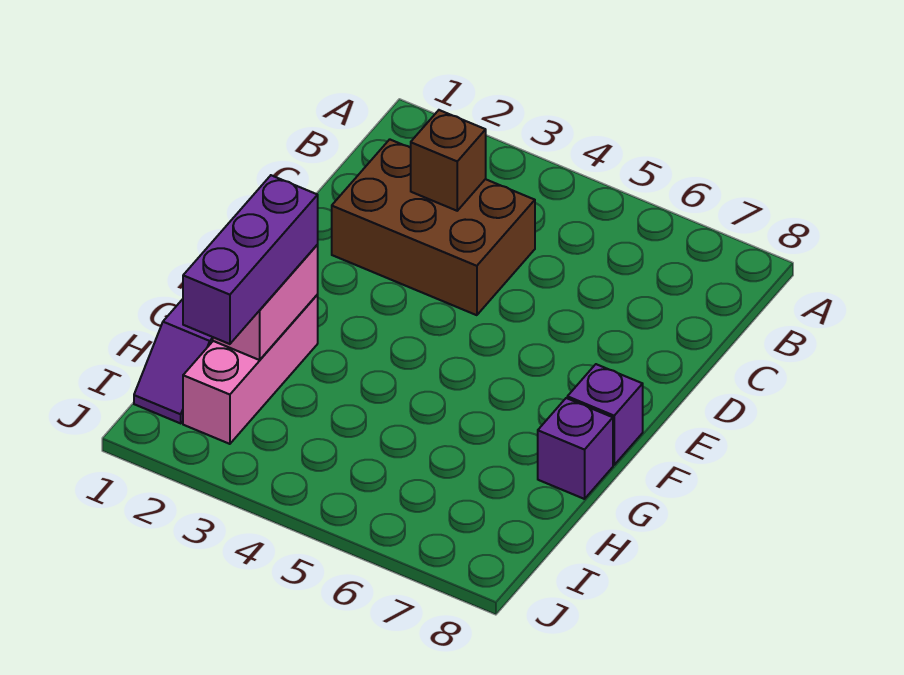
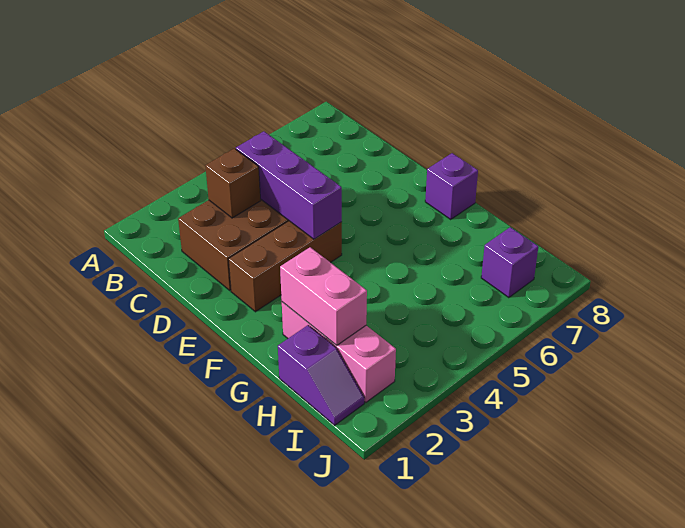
none -> brown 1x3 brick [228,221,342,312]
purple 1x3 brick [183,175,318,344] -> purple 1x3 brick moved to [236,131,342,239]
purple 1x1 brick [538,398,613,499] -> purple 1x1 brick moved to [481,227,538,298]

